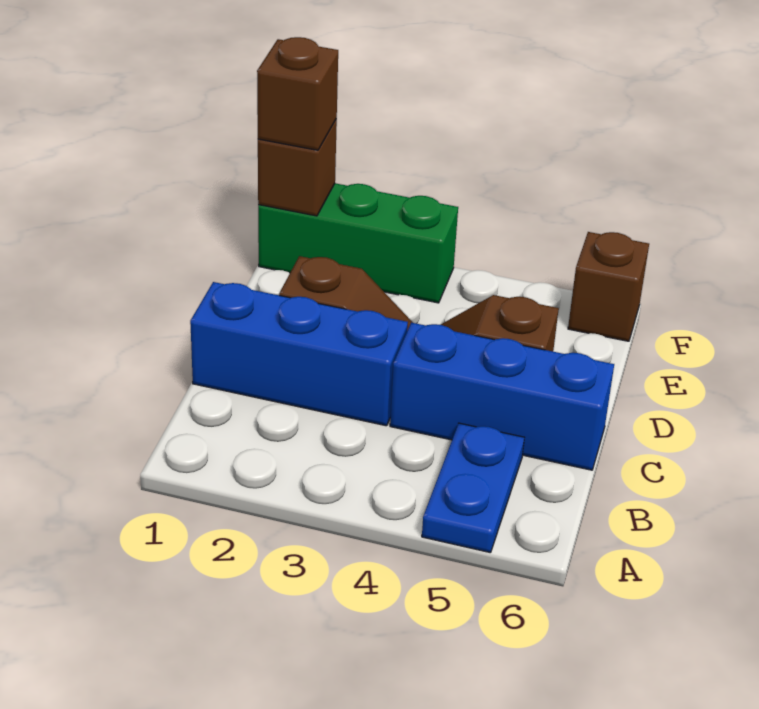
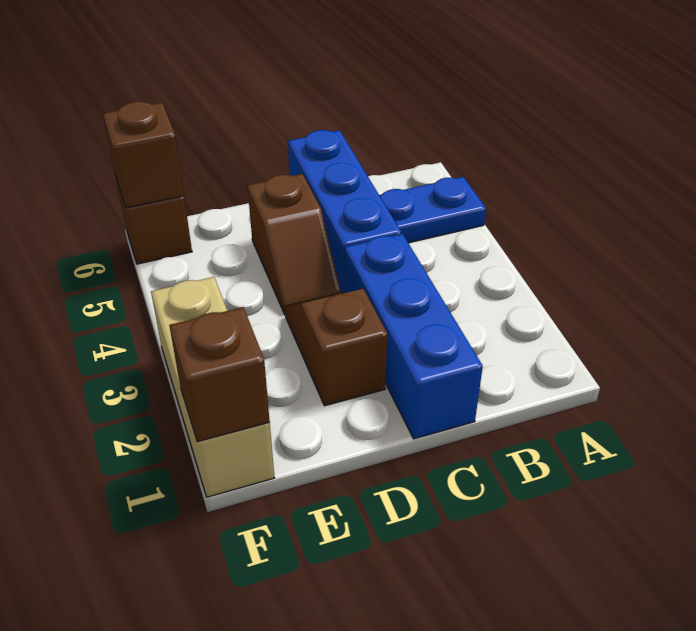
green 1x3 brick [258,183,458,303] -> tan 1x3 brick [151,277,275,497]
brown 1x1 brick [257,37,338,150] -> brown 1x1 brick moved to [103,101,184,208]

